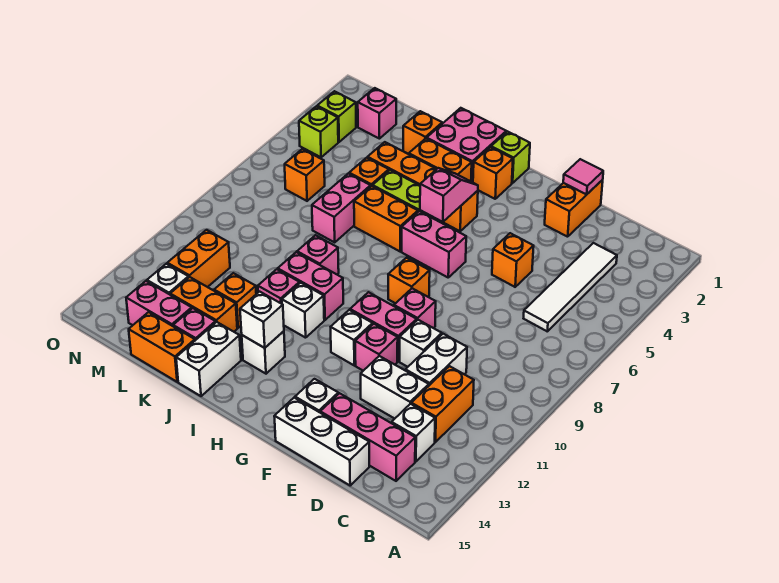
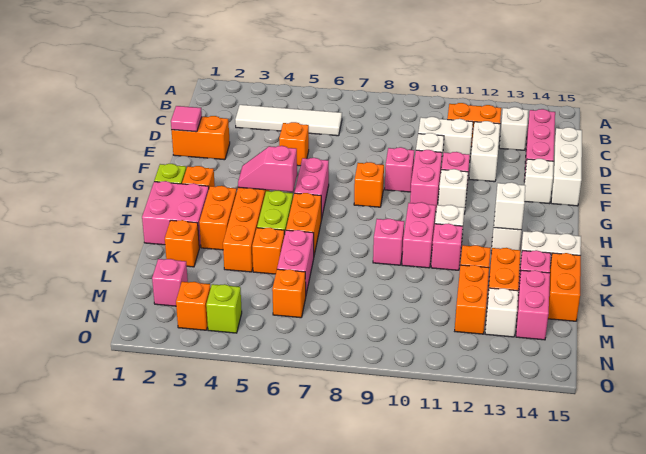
pink 1x2 brick [312,173,371,242] -> pink 1x2 brick turned to [277,230,314,294]
orange 1x2 brick [167,230,230,287] -> orange 1x2 brick turned to [455,265,489,334]
lime 1x1 brick [317,91,356,142] -> orange 1x1 brick [176,282,211,330]

